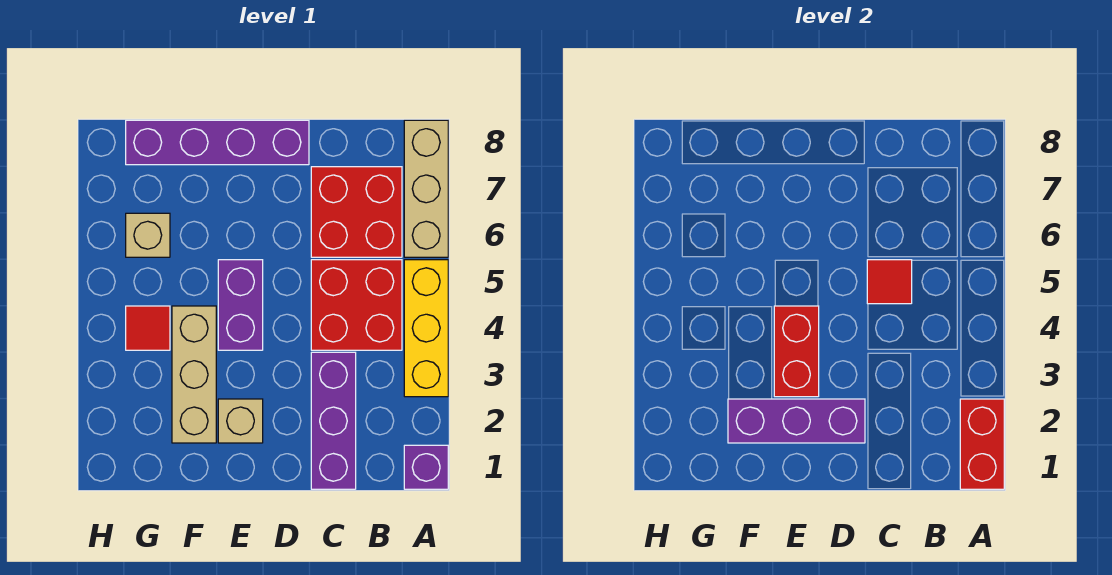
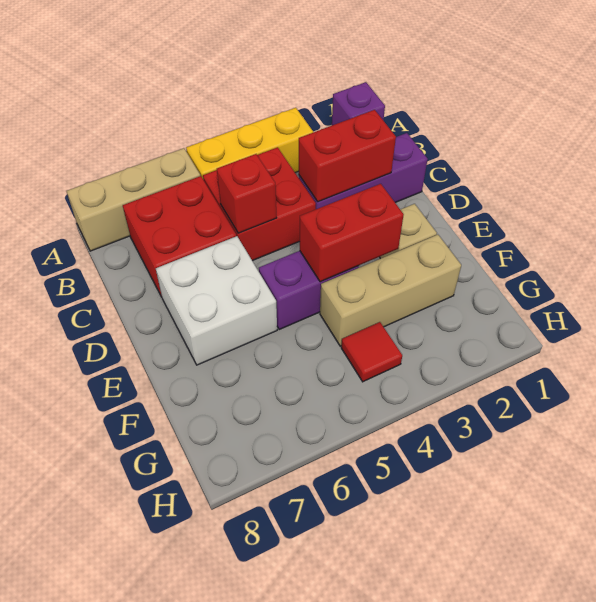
red 1x2 brick [960,399,1004,489] -> red 1x2 brick moved to [299,110,396,202]
red 1x1 tile [867,260,912,304] -> red 1x1 brick [217,154,277,233]
purple 1x3 brick [728,399,865,443] -> none
none -> white 2x2 brick [156,236,277,365]
purple 1x4 brick [126,120,309,165] -> none
tan 1x1 brick [126,213,170,257] -> none

